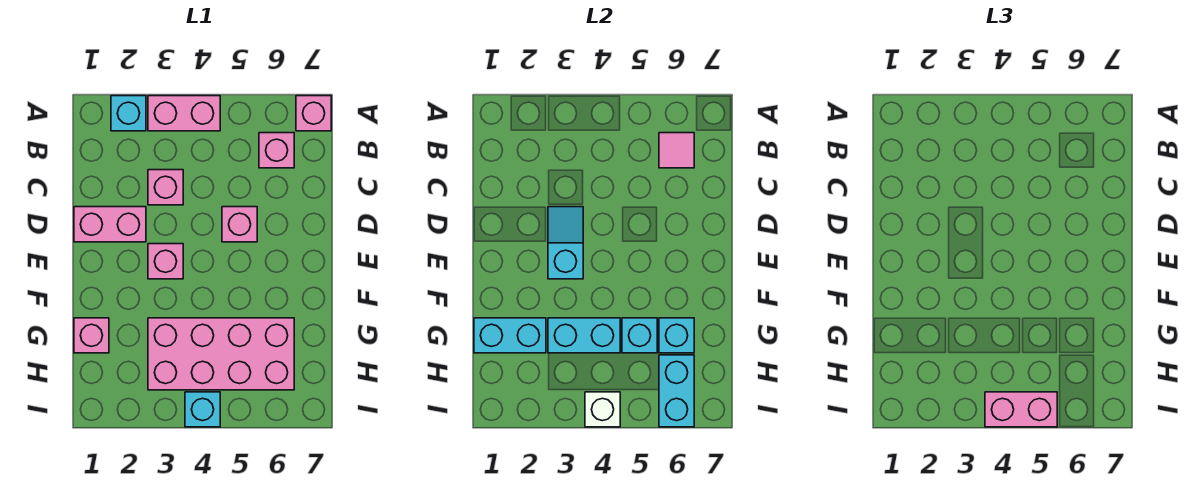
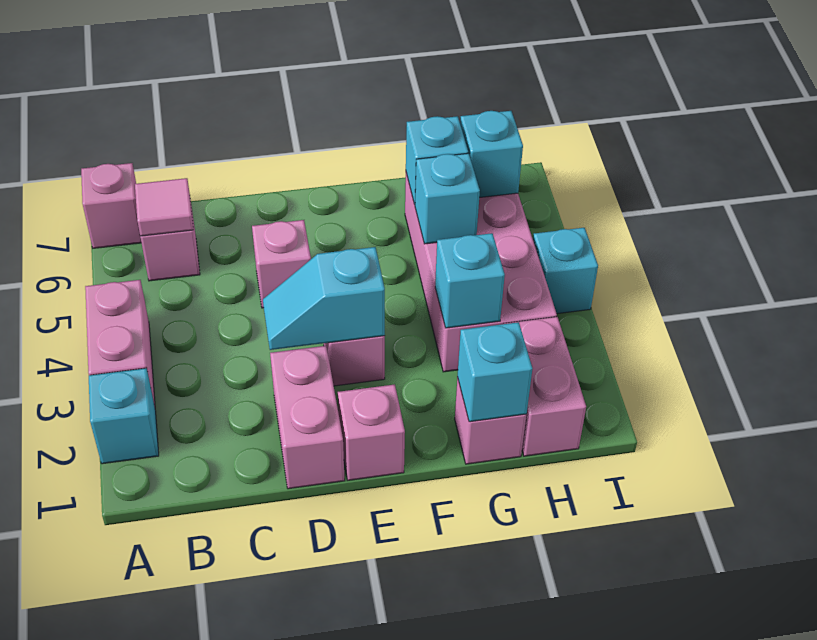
pink 1x1 brick [148,170,183,205] -> pink 1x1 brick moved to [338,384,405,480]
cyan 1x2 brick [474,318,546,353] -> cyan 1x1 brick [458,322,533,422]
cyan 1x2 brick [548,318,620,353] -> cyan 1x1 brick [435,233,505,328]
cyan 1x2 brick [659,355,694,427] -> cyan 1x1 brick [460,111,523,198]
white 1x1 brick [585,392,620,427] -> none
pink 1x2 brick [985,392,1057,427] -> pink 1x2 brick moved to [504,317,586,456]

